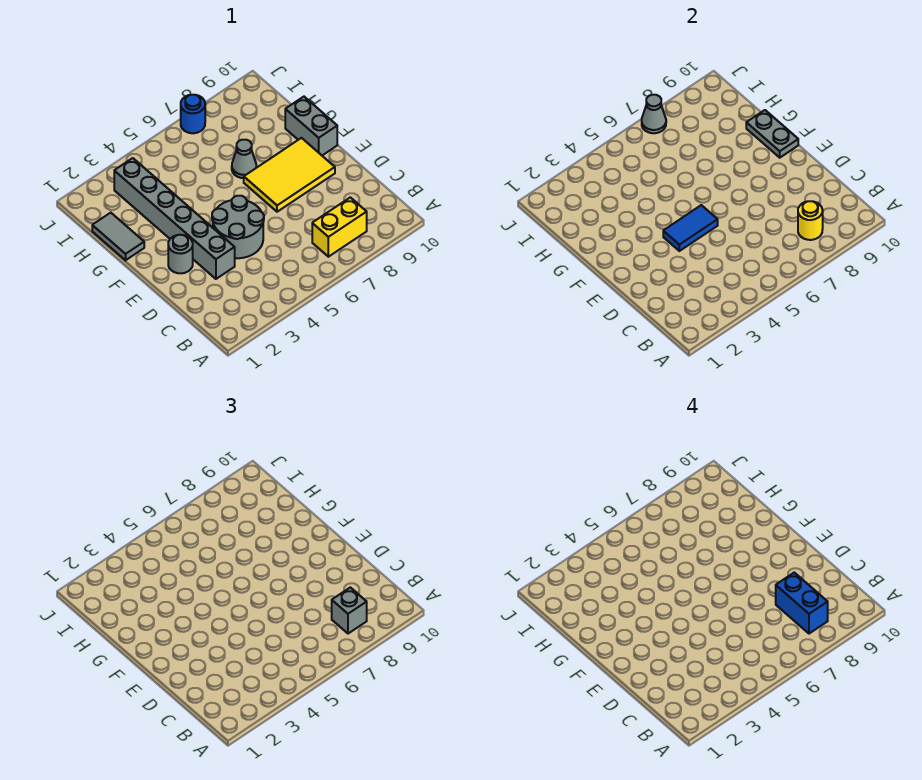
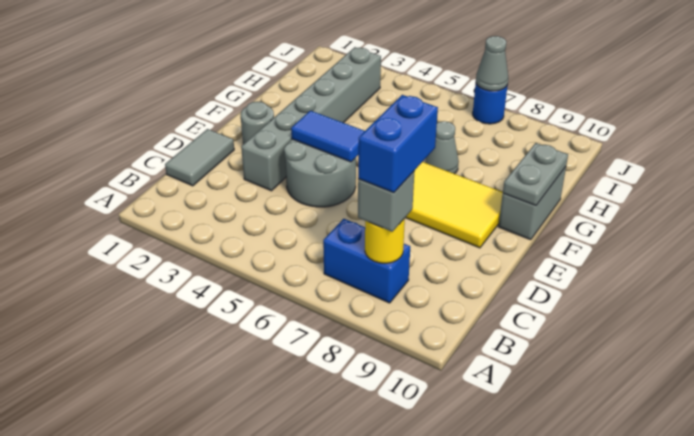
yellow 1x2 brick [312,197,367,257] -> blue 1x2 brick [323,219,410,303]
grey 1x2 tile [92,213,144,260] -> grey 1x2 tile moved to [165,129,234,186]

